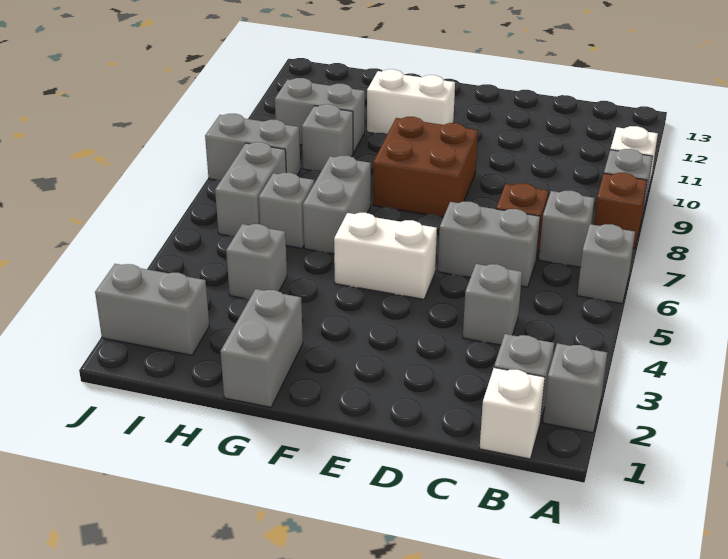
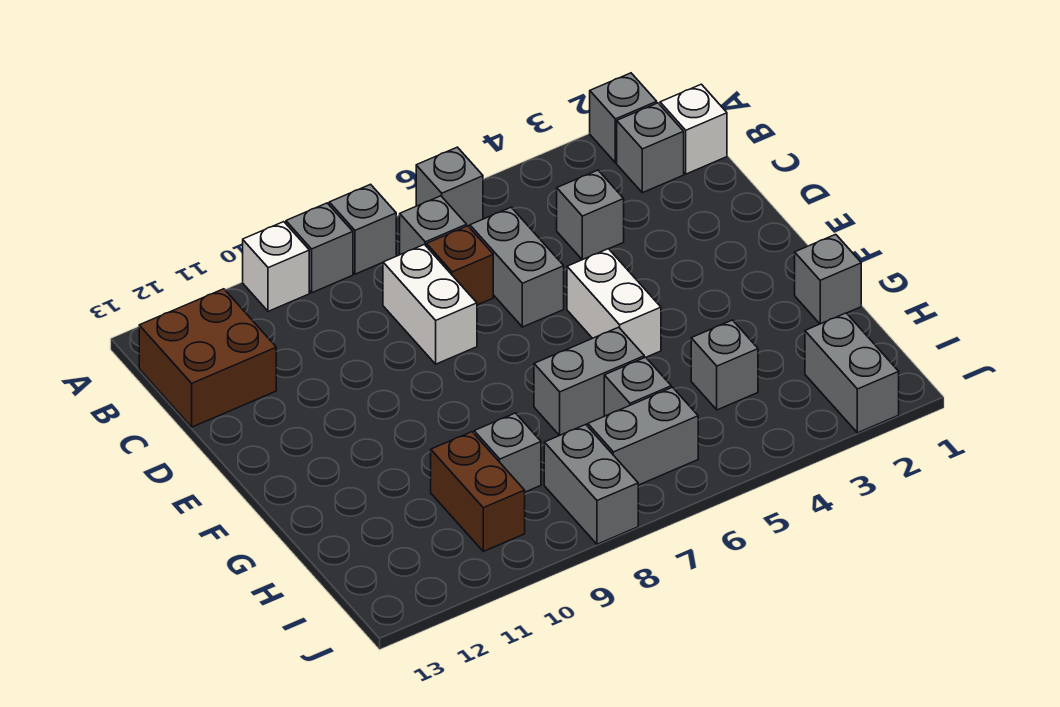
brown 1x1 brick [594,173,647,248] -> grey 1x1 brick [329,184,396,274]
brown 2x2 brick [373,117,478,217] -> brown 2x2 brick moved to [139,289,276,427]
white 1x2 brick [367,69,455,134] -> white 1x2 brick moved to [383,244,477,364]
grey 1x2 brick [220,289,303,407] -> grey 1x1 brick [795,234,861,324]
grey 1x2 brick [275,78,365,153] -> brown 1x2 brick [431,432,525,551]

